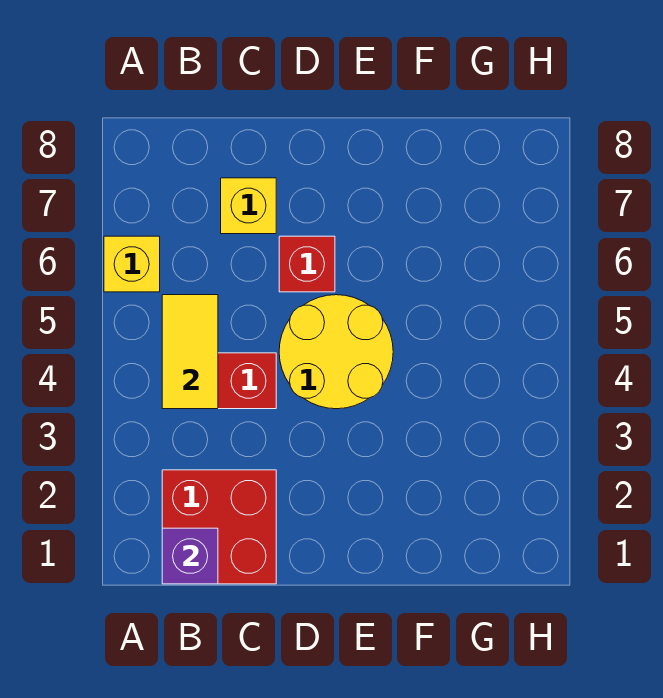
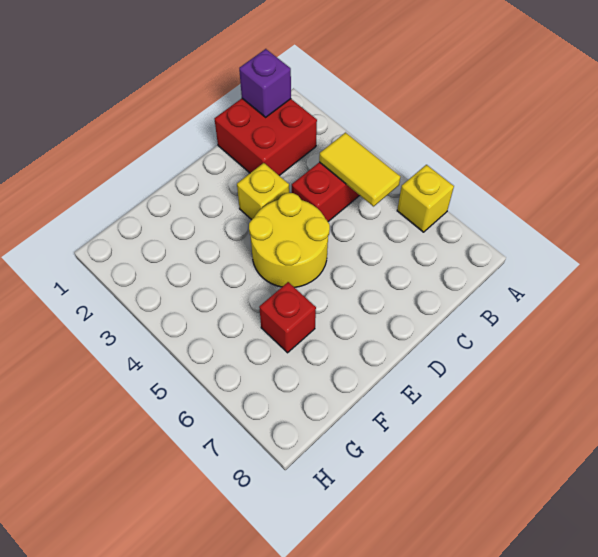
yellow 1x1 brick [221,178,276,234] -> yellow 1x1 brick moved to [237,163,289,220]
red 1x1 brick [279,236,335,292] -> red 1x1 brick moved to [259,282,316,353]

